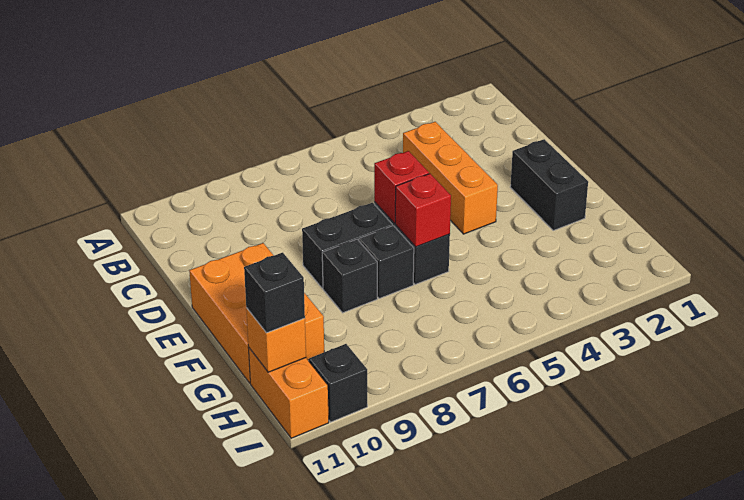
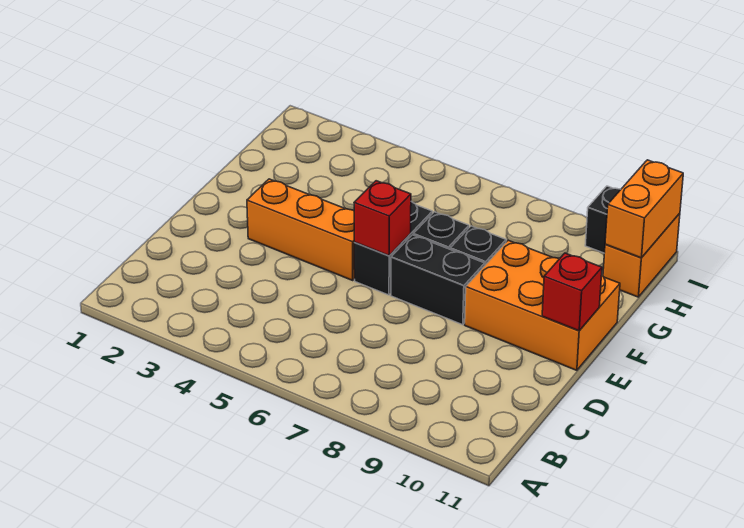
orange 1x3 brick [403,122,498,234] -> orange 1x3 brick turned to [247,179,355,280]
black 1x2 brick [510,139,588,230] -> none
orange 2x3 brick [189,243,324,383] -> orange 2x3 brick turned to [465,240,620,370]
red 1x1 brick [395,174,451,247] -> red 1x1 brick moved to [542,253,602,331]
orange 1x1 brick [246,308,306,372] -> orange 1x2 brick [605,160,683,258]
black 1x1 brick [244,253,305,333] -> none

